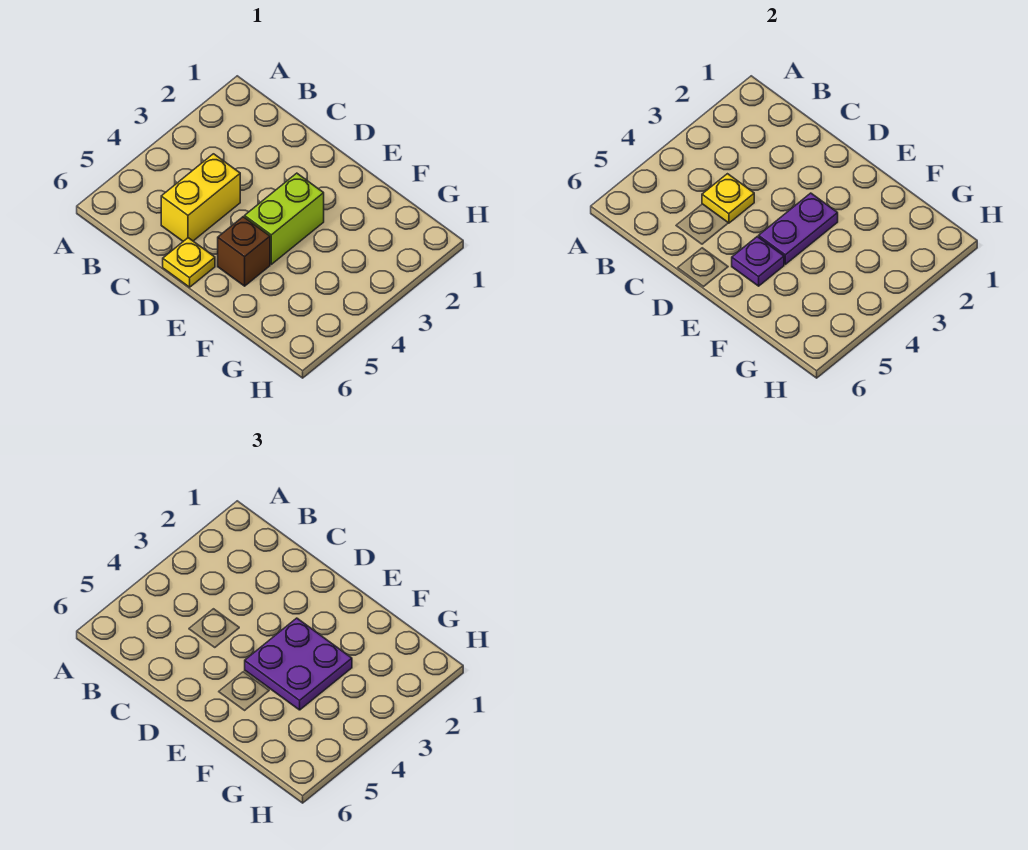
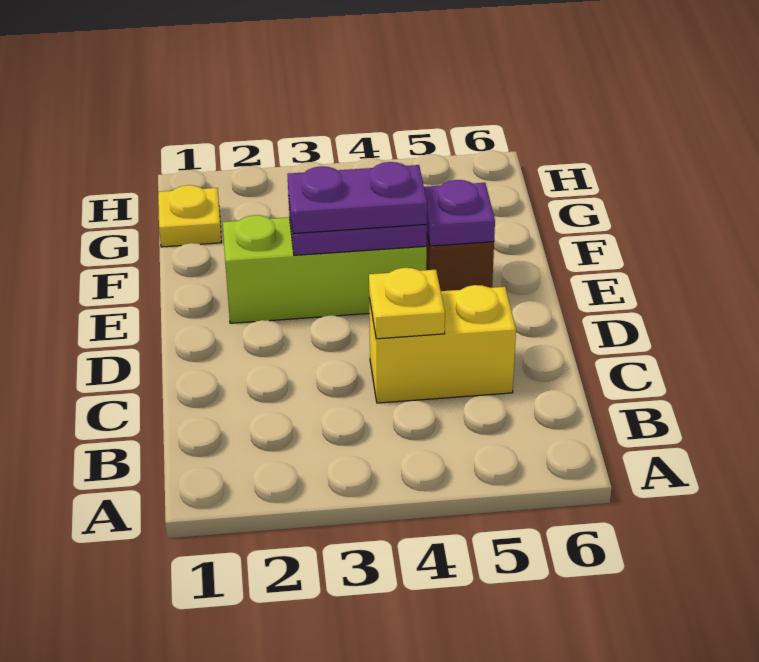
yellow 1x1 plate [163,238,215,287] -> yellow 1x1 plate moved to [158,185,222,247]
lime 1x2 brick [245,173,324,264] -> lime 1x3 brick [223,215,427,323]
purple 2x2 plate [245,618,352,710] -> purple 1x2 plate [287,162,427,233]

